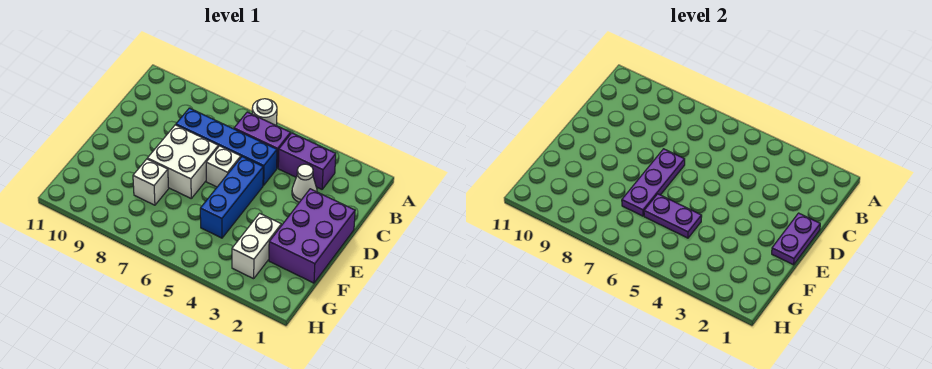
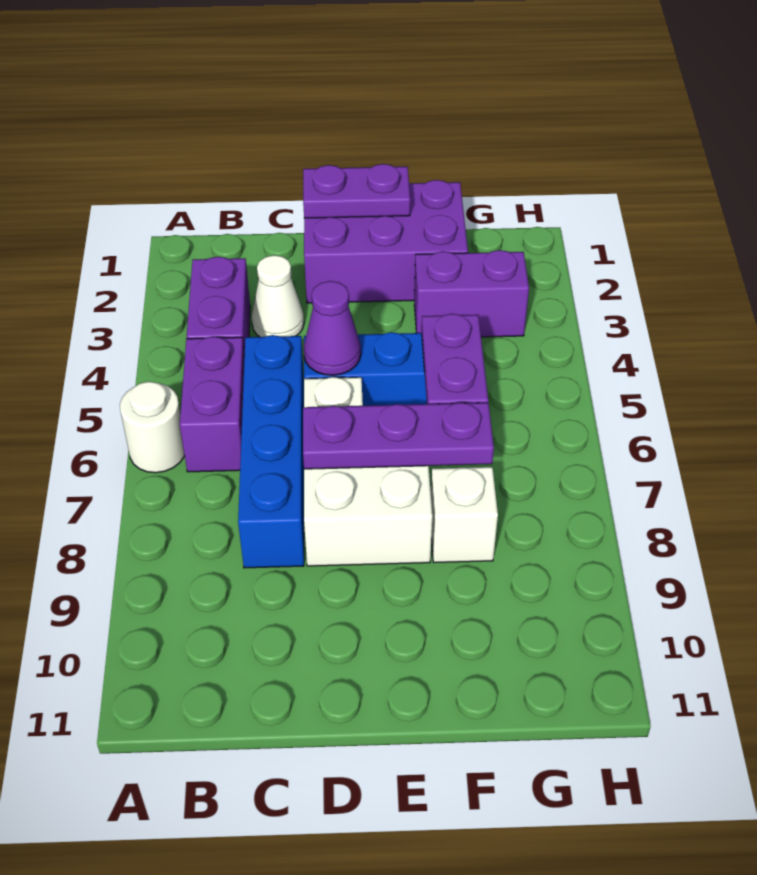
none -> purple 1x1 cone [304,281,361,375]
white 1x2 brick [232,213,281,279] -> purple 1x2 brick [414,250,529,337]

